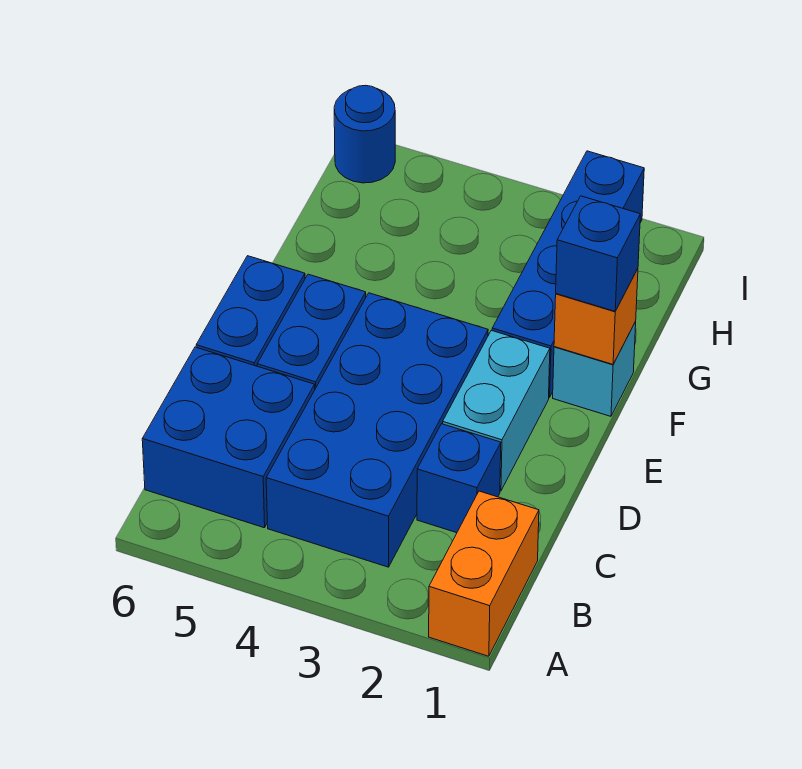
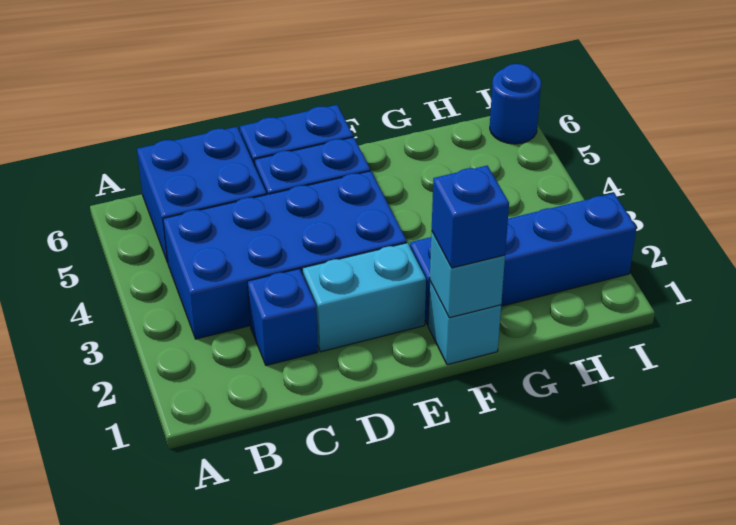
orange 1x2 brick [429,491,539,656] -> none
orange 1x1 brick [554,269,638,364] -> cyan 1x1 brick [430,231,505,318]

